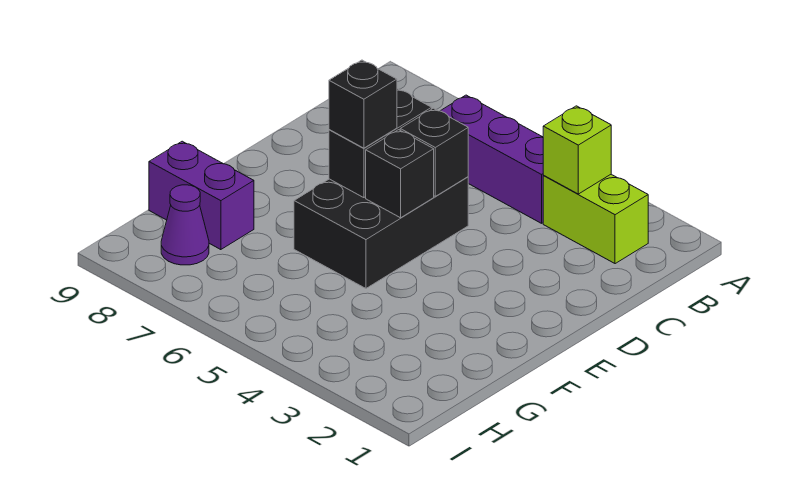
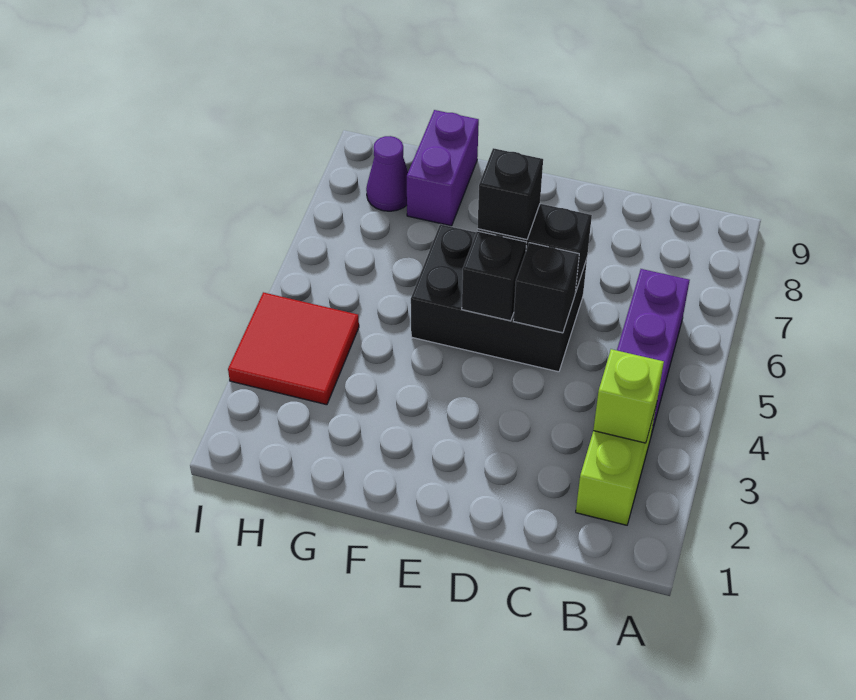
none -> red 2x2 tile [228,292,359,405]

